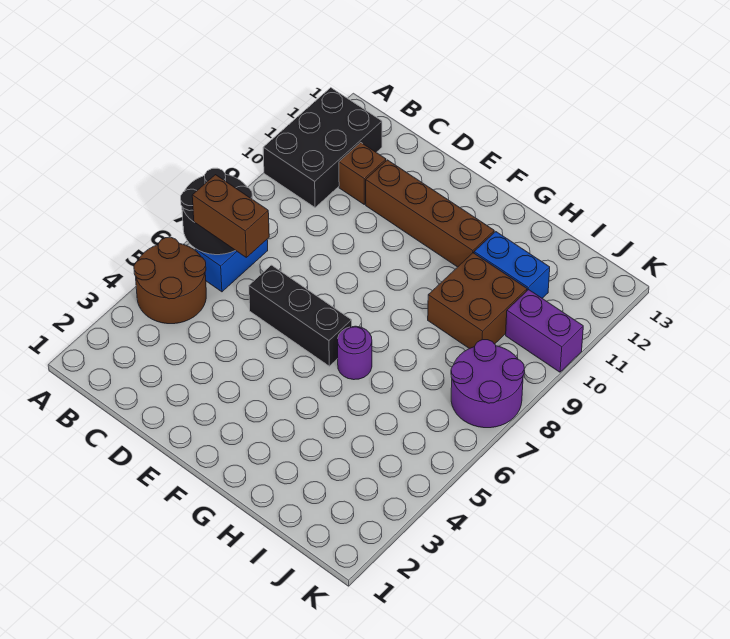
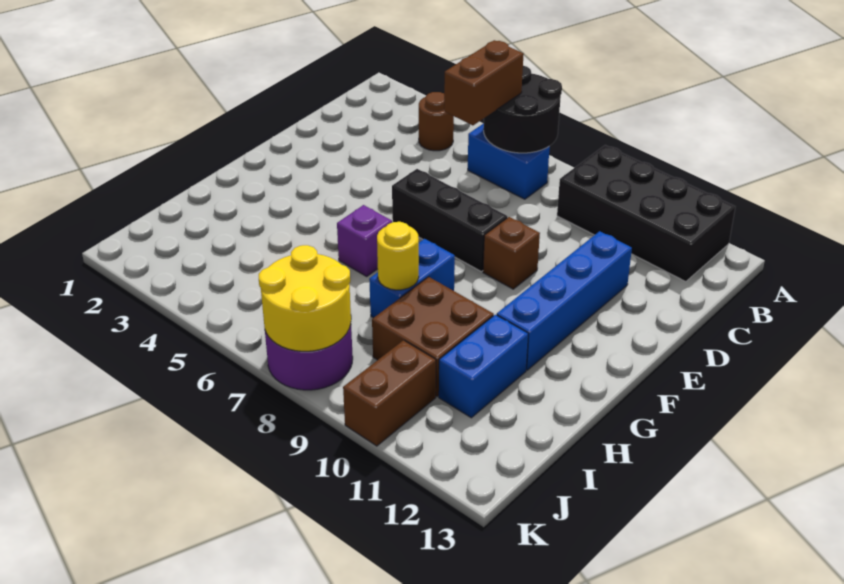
brown 2x2 round brick [134,237,206,324] -> brown 1x1 round brick [419,92,454,151]
black 2x3 brick [263,88,382,207] -> black 2x4 brick [557,145,735,282]
brown 1x1 brick [339,142,386,204] -> brown 1x1 brick moved to [483,217,540,289]
black 1x3 brick [249,265,352,366] -> black 1x3 brick turned to [392,169,508,272]
brown 1x4 brick [366,160,494,267] -> blue 1x4 brick [497,231,632,370]
purple 1x1 round brick [338,326,372,380] -> purple 1x1 brick [337,205,392,276]
none -> blue 1x2 brick [369,239,455,318]
none -> yellow 1x1 round brick [377,222,419,290]
none -> yellow 2x2 round brick [259,245,351,351]
purple 1x2 brick [506,289,583,372] -> brown 1x2 brick [343,340,436,446]

